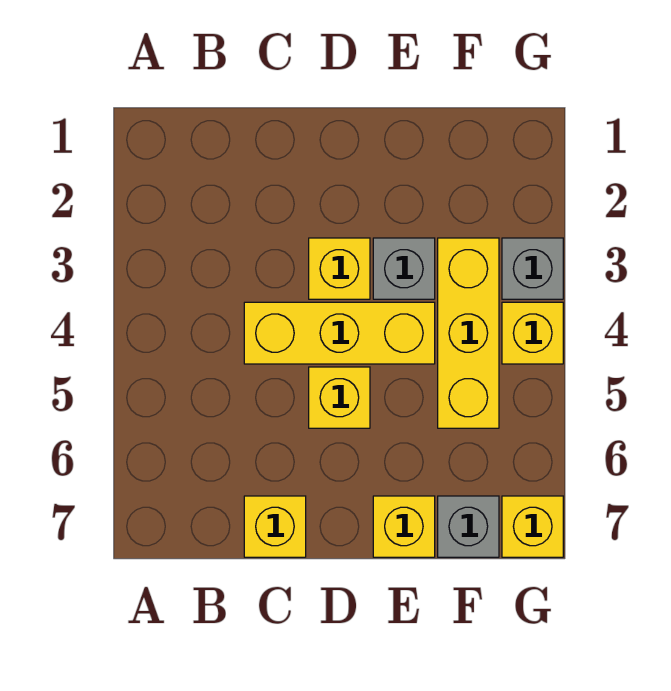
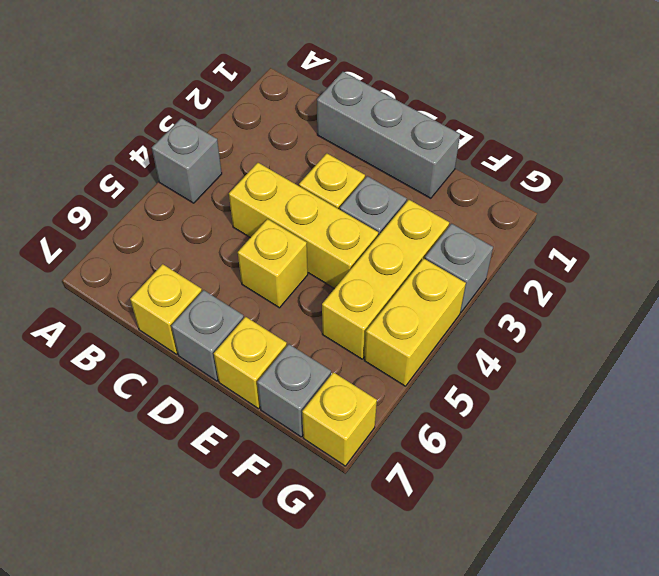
none -> grey 1x1 brick [152,118,222,203]
none -> grey 1x3 brick [317,72,460,198]
none -> grey 1x1 brick [171,290,244,381]
yellow 1x1 brick [502,302,563,364] -> yellow 1x2 brick [364,259,466,386]

